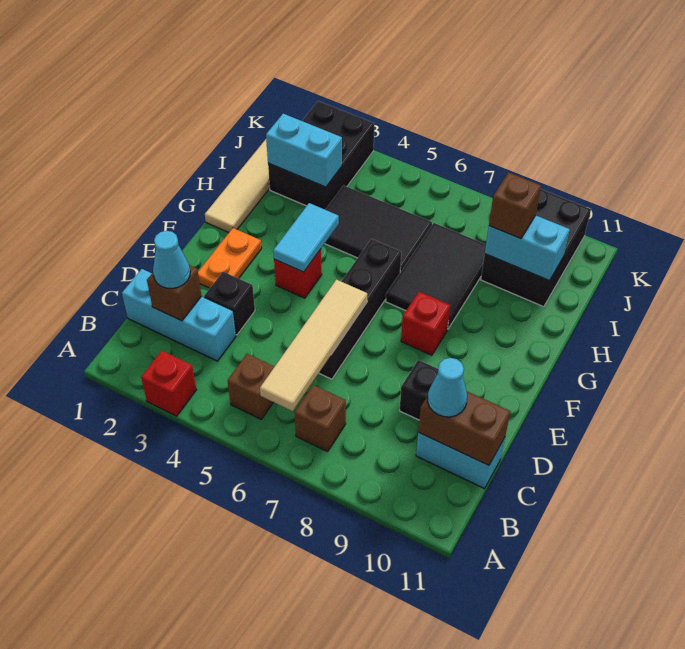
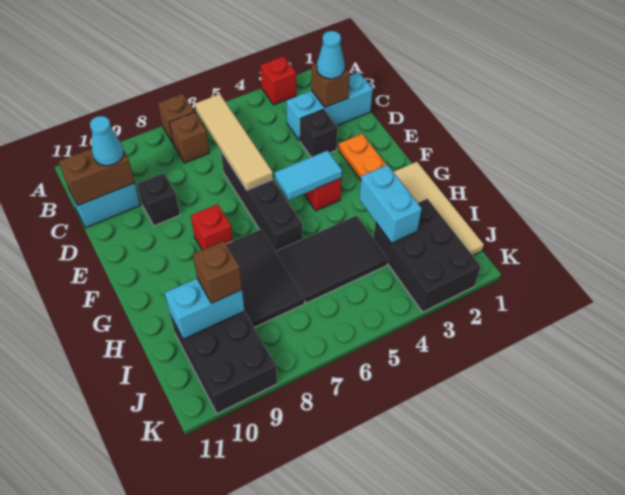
brown 1x1 brick [227,354,274,419] -> brown 1x1 brick moved to [158,94,194,143]
cyan 1x2 tile [273,203,339,272] -> cyan 1x2 tile turned to [275,151,342,200]
cyan 1x2 brick [266,114,342,187] -> cyan 1x2 brick turned to [359,165,422,243]

